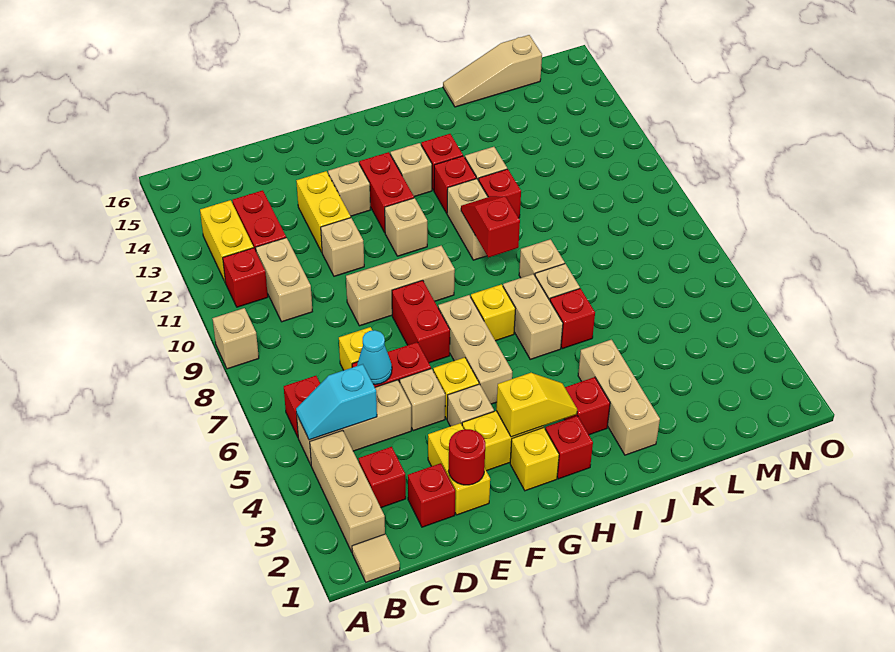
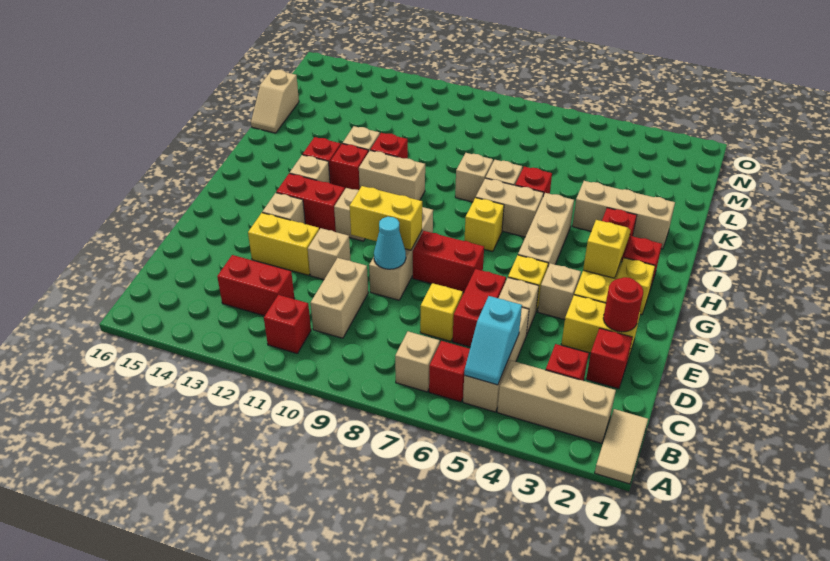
tan 1x1 brick [212,308,259,369] -> tan 1x1 brick moved to [395,331,440,392]
tan 1x1 tile [352,534,400,582] -> tan 1x2 tile [595,409,648,484]
yellow 1x2 brick [200,200,254,283] -> yellow 1x2 brick moved to [350,186,422,250]
tan 1x2 brick [256,238,313,322] -> tan 1x2 brick turned to [311,258,368,338]
cyan 1x1 cone [357,330,392,385] -> cyan 1x1 cone moved to [374,217,406,269]
tan 1x3 brick [438,295,512,404] -> tan 1x3 brick turned to [518,193,574,267]
red 1x2 slope [461,196,520,257] -> none
tan 1x3 slope [443,35,542,107] -> tan 1x2 slope [251,69,299,133]

